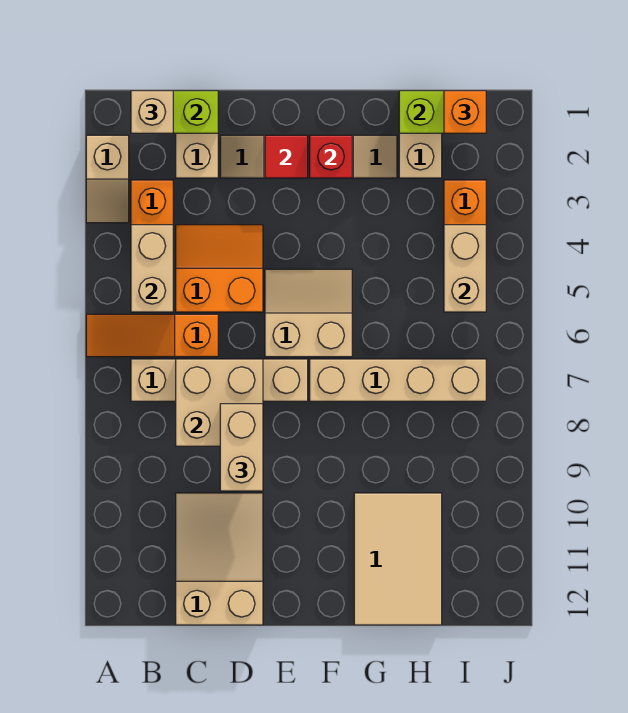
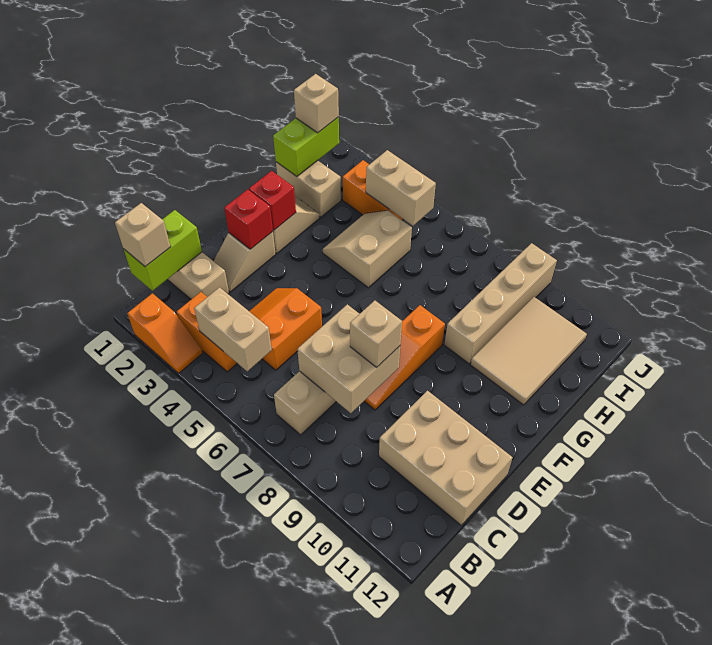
tan 1x2 slope [86,135,129,223] -> orange 1x2 slope [127,293,203,373]
orange 1x3 slope [86,314,218,357] -> orange 1x3 slope moved to [364,305,445,410]
tan 2x3 slope [176,493,263,625] -> tan 2x3 brick [379,391,513,525]
tan 1x2 brick [220,404,263,491] -> tan 1x1 brick [350,301,402,367]
red 1x1 tile [265,135,308,178] -> red 1x1 brick [224,189,273,249]
tan 2x2 slope [265,269,352,357] -> tan 2x2 slope moved to [323,210,412,288]
tan 1x4 brick [310,359,486,401] -> tan 1x4 brick moved to [444,243,557,364]
tan 2x3 tile [354,493,442,625] -> tan 2x3 tile turned to [471,297,587,405]
orange 1x1 brick [444,91,486,133] -> tan 1x1 brick [294,74,339,133]

